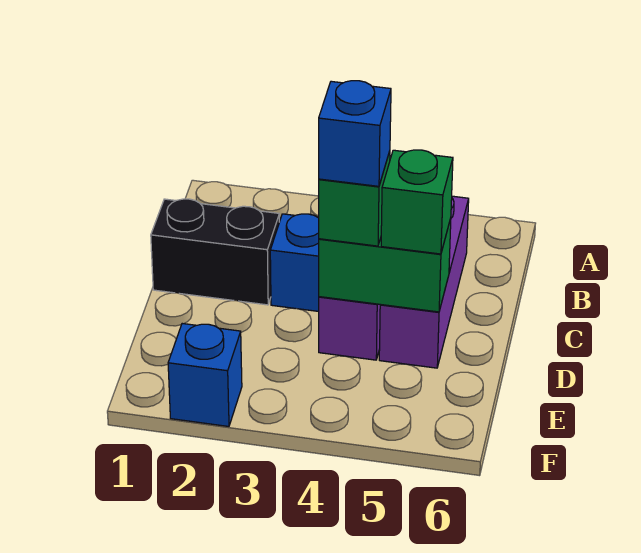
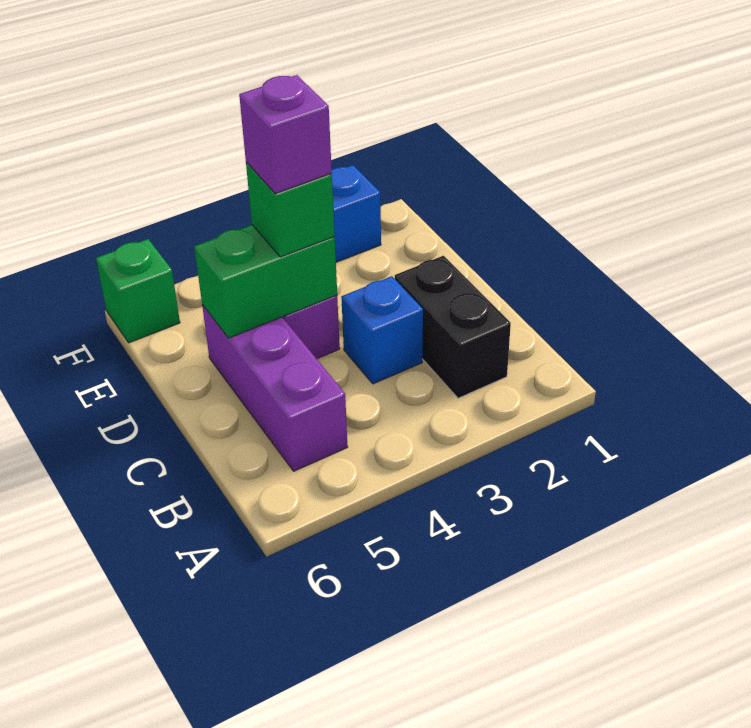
black 1x2 brick [151,199,279,305] -> black 1x2 brick turned to [395,256,511,398]
blue 1x1 brick [319,81,391,186] -> purple 1x1 brick [239,75,332,194]
green 1x1 brick [381,150,453,254] -> green 1x1 brick moved to [96,239,180,343]

